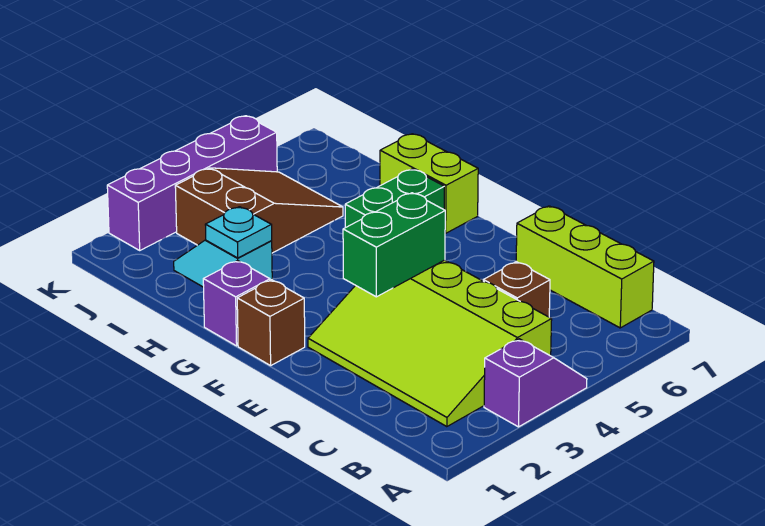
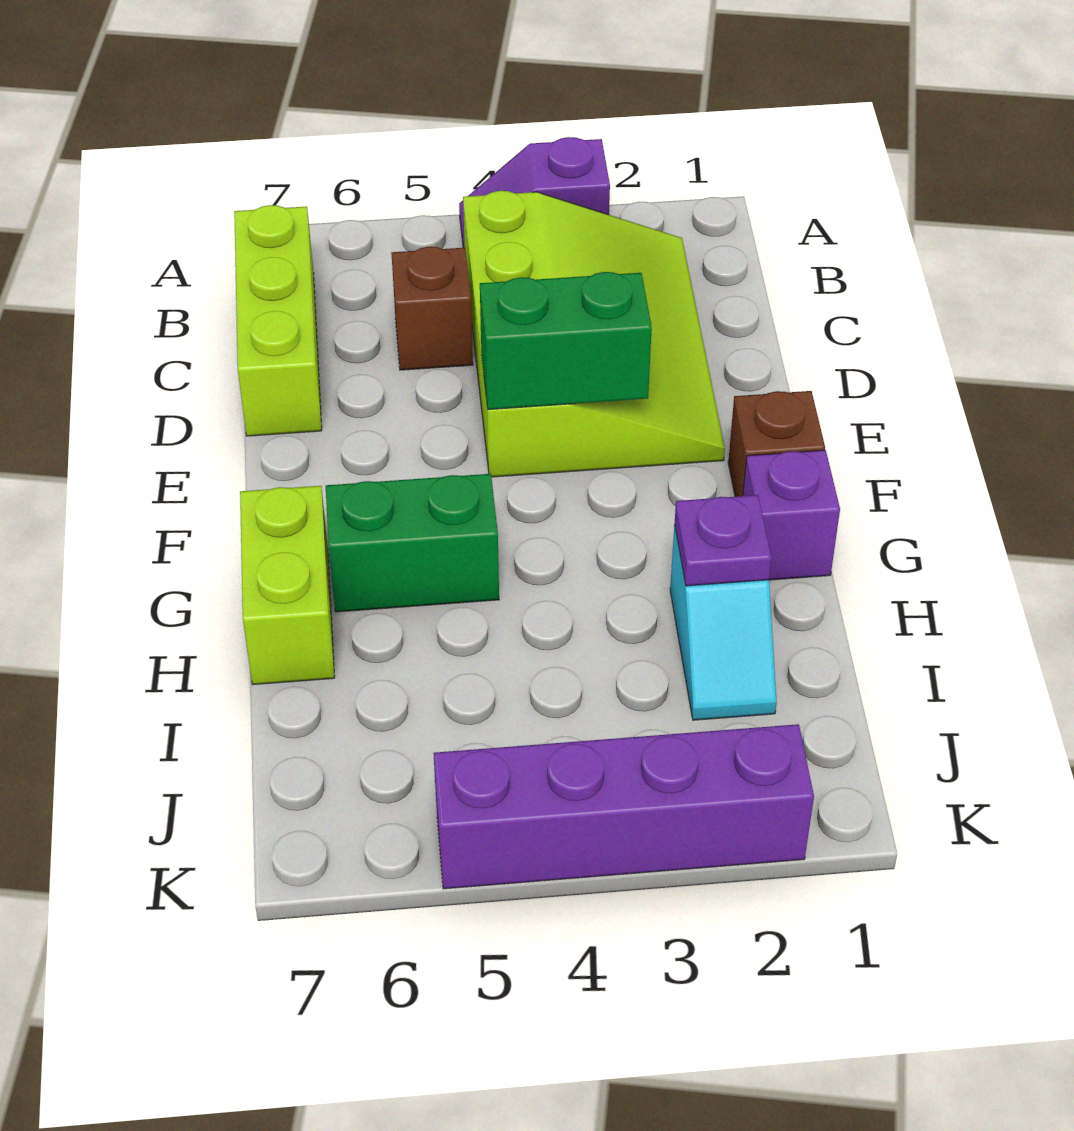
cyan 1x1 plate [205,207,272,258] -> purple 1x1 plate [675,495,771,586]
brown 2x3 slope [175,168,343,253] -> none

